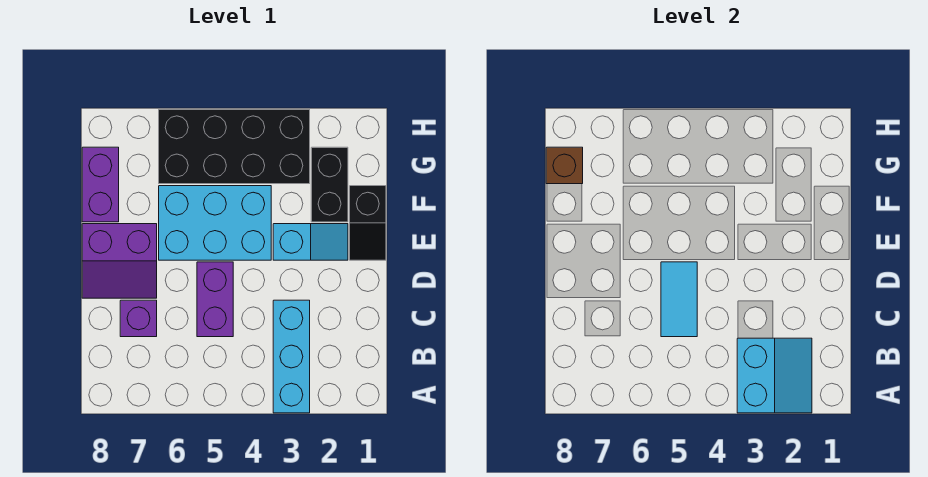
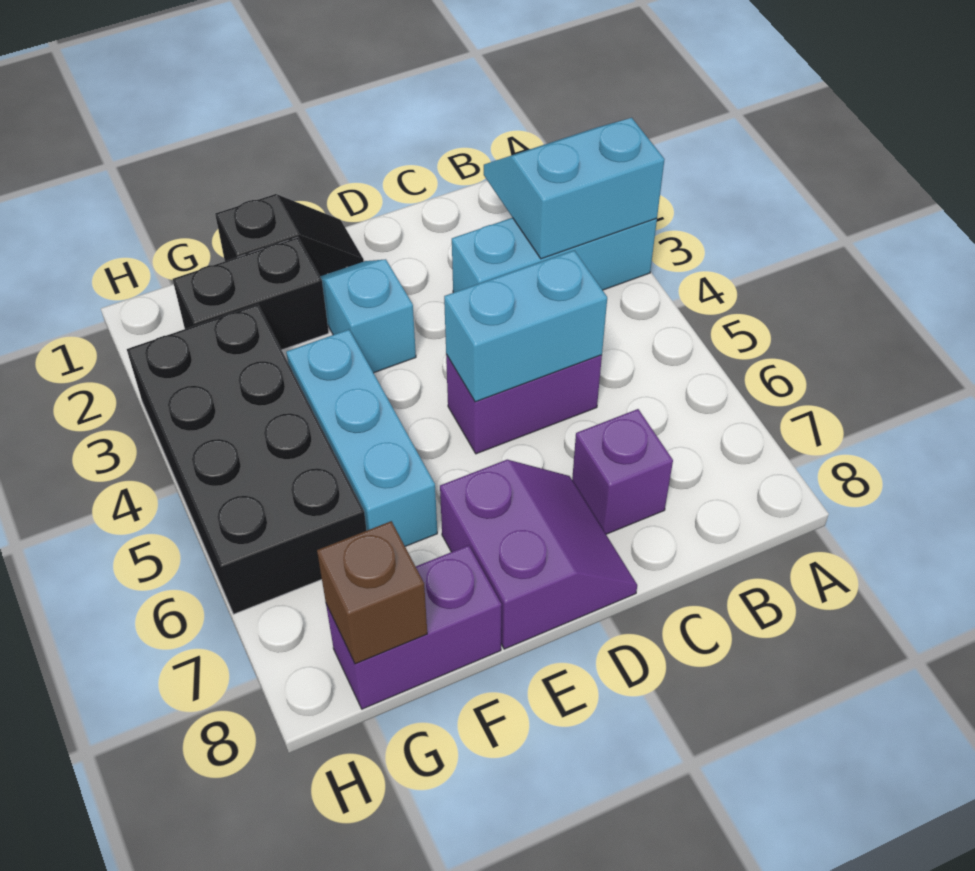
cyan 1x2 tile [661,262,697,337] -> cyan 1x2 brick [444,250,607,402]
cyan 2x3 brick [159,186,271,260] -> cyan 1x3 brick [286,330,437,546]

